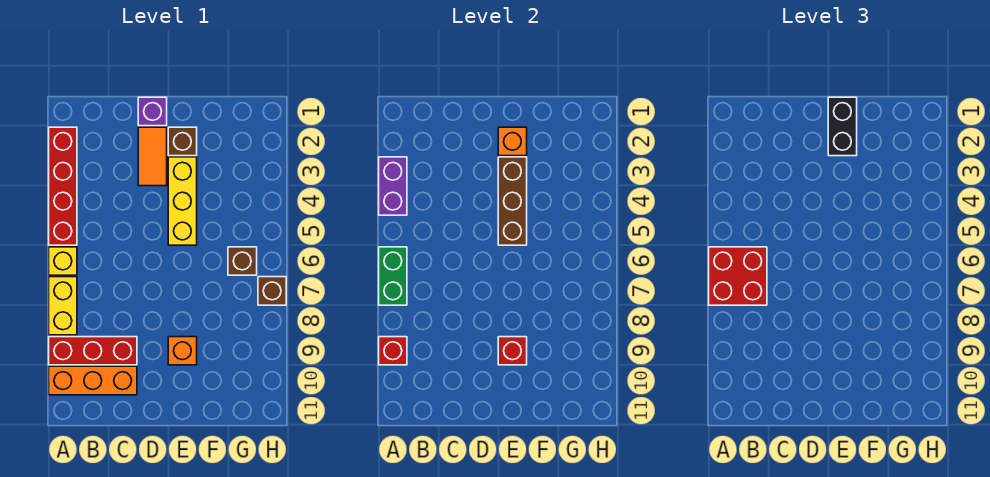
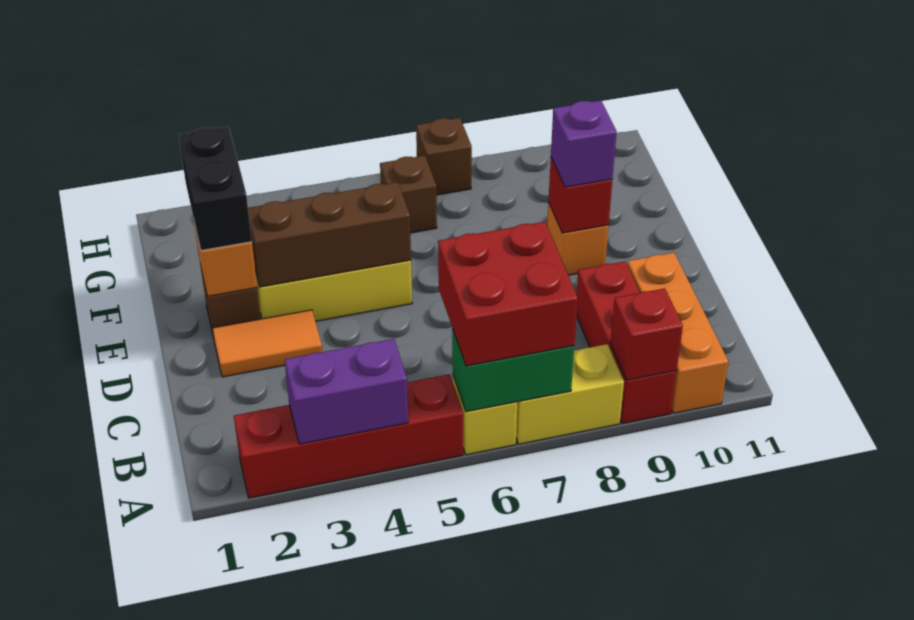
purple 1x1 brick [138,97,167,126] -> purple 1x1 brick moved to [551,100,617,187]
black 1x2 brick [828,97,857,156] -> black 1x2 brick turned to [179,126,252,250]

